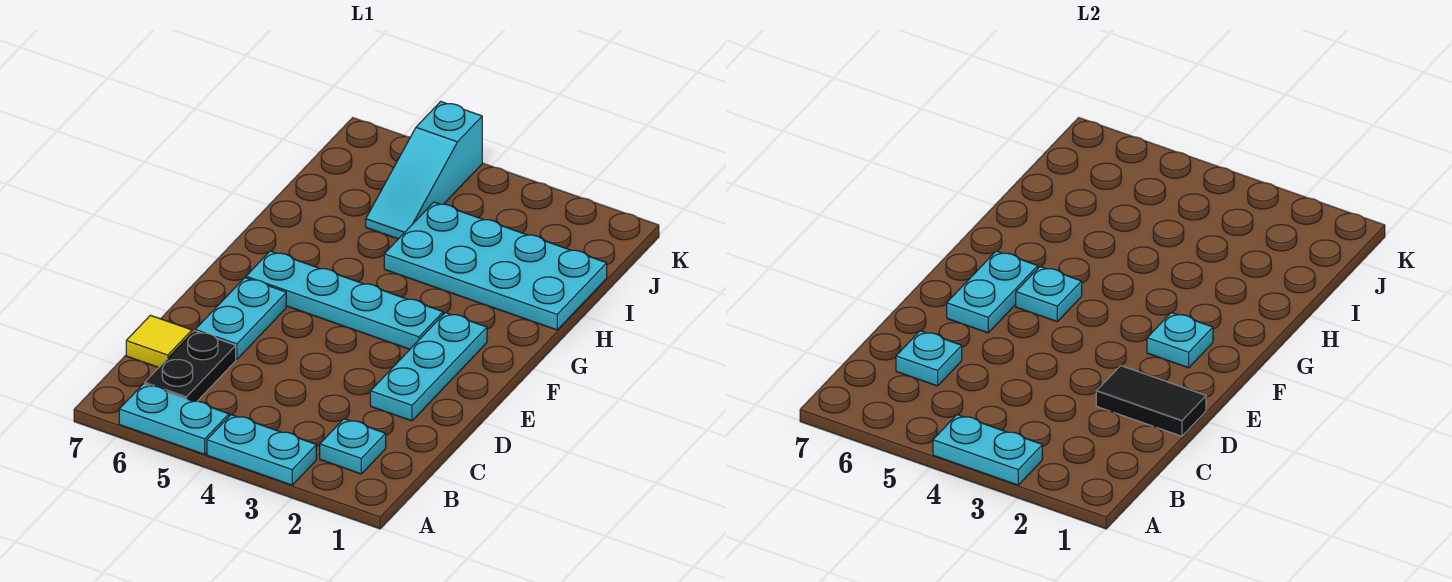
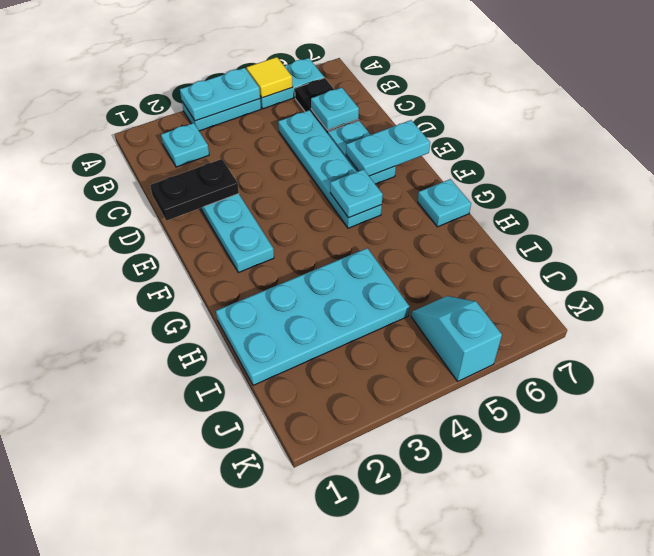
yellow 1x1 tile [126,315,192,368] -> yellow 1x1 tile moved to [247,57,293,98]
black 1x2 tile [1096,366,1206,436] -> black 1x2 plate [150,159,239,221]
cyan 1x2 plate [947,251,1038,333] -> cyan 1x2 plate turned to [346,120,430,176]
cyan 1x1 plate [1147,313,1213,368] -> cyan 1x1 plate moved to [418,179,471,227]
cyan 1x4 plate [246,251,443,349] -> cyan 1x4 plate turned to [278,110,382,228]
cyan 1x3 slope [366,101,482,239] -> cyan 1x2 slope [411,296,502,381]

